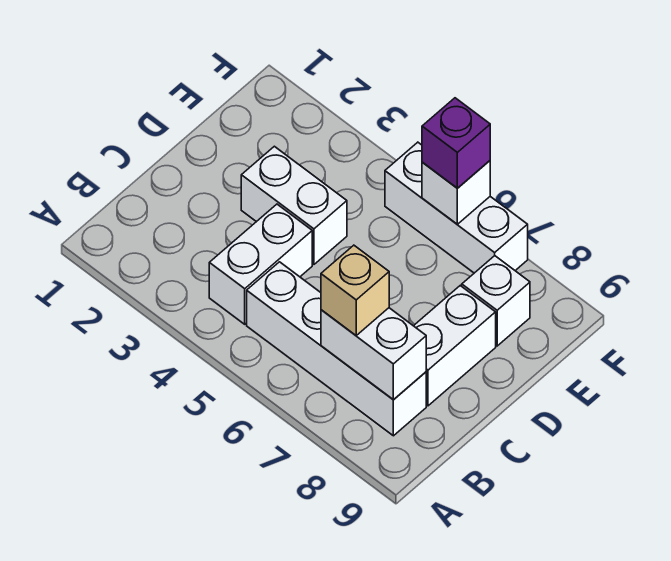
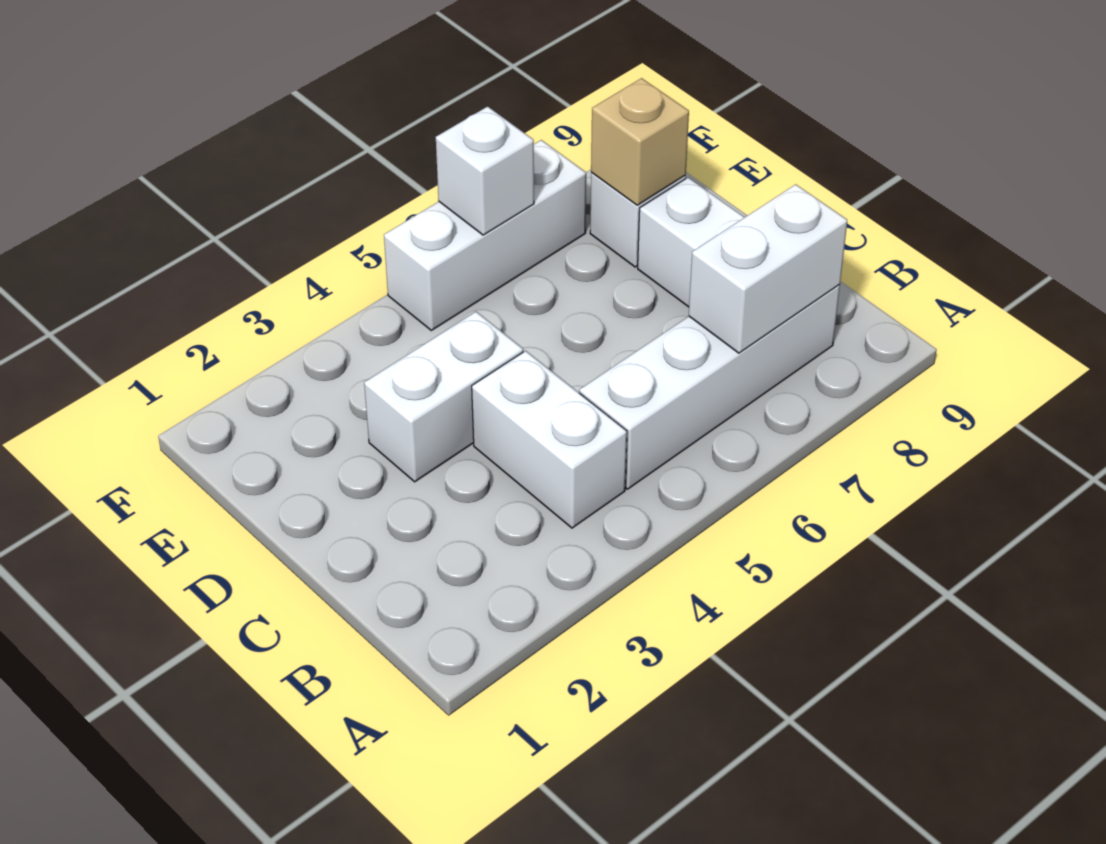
tan 1x1 brick [321,245,389,335] -> tan 1x1 brick moved to [591,78,689,205]
purple 1x1 brick [422,98,490,188] -> none

